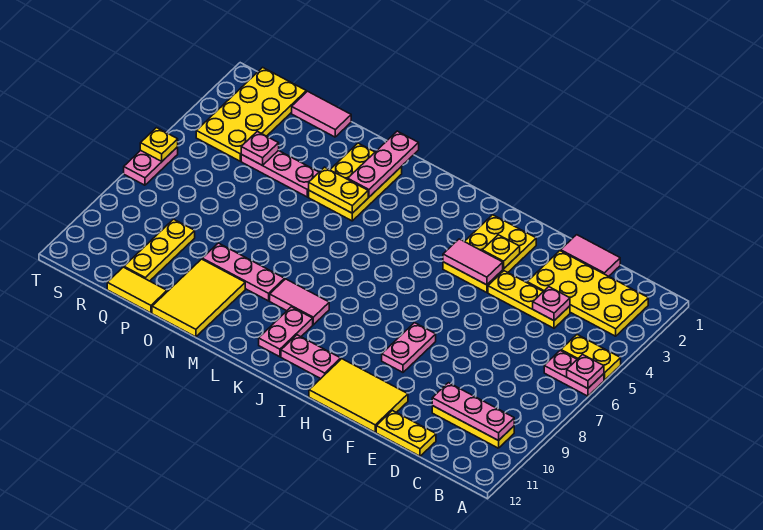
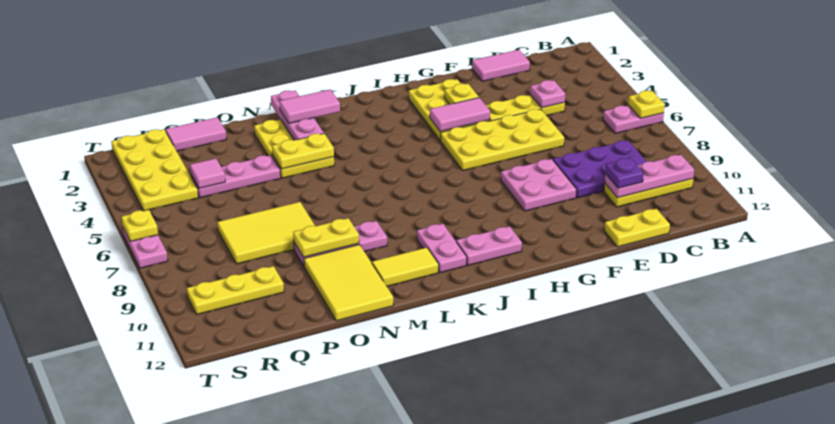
yellow 1x2 plate [561,335,621,380] -> yellow 1x2 plate moved to [293,218,359,257]
pink 1x1 plate [567,355,604,388] -> yellow 1x1 plate [628,91,665,118]
yellow 2x4 plate [527,251,648,336] -> yellow 2x4 plate moved to [441,109,564,170]
none -> purple 2x3 plate [553,140,647,198]
none -> purple 1x1 plate [605,158,644,188]
yellow 2x3 tile [309,359,408,432] -> yellow 2x3 tile moved to [217,202,315,264]
pink 1x2 plate [382,323,436,372] -> pink 2x2 plate [501,159,577,211]
pink 1x2 tile [270,279,329,325] -> pink 1x2 tile moved to [280,89,340,123]
yellow 1x2 tile [107,267,167,313] -> yellow 1x2 tile moved to [372,248,439,286]
pink 1x1 plate [241,131,279,165] -> pink 1x1 tile [190,158,225,188]
yellow 1x3 plate [124,219,195,281] -> yellow 1x3 plate turned to [187,266,284,314]

